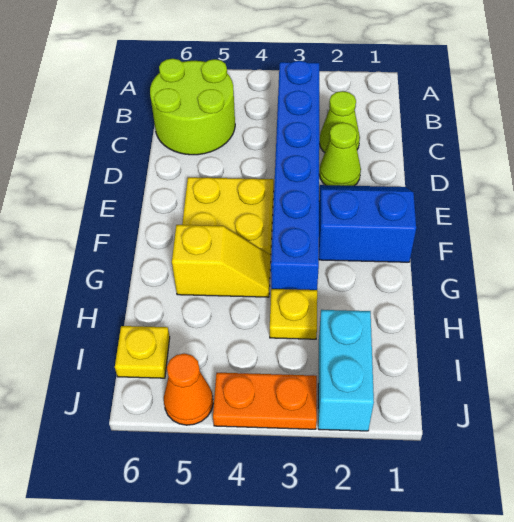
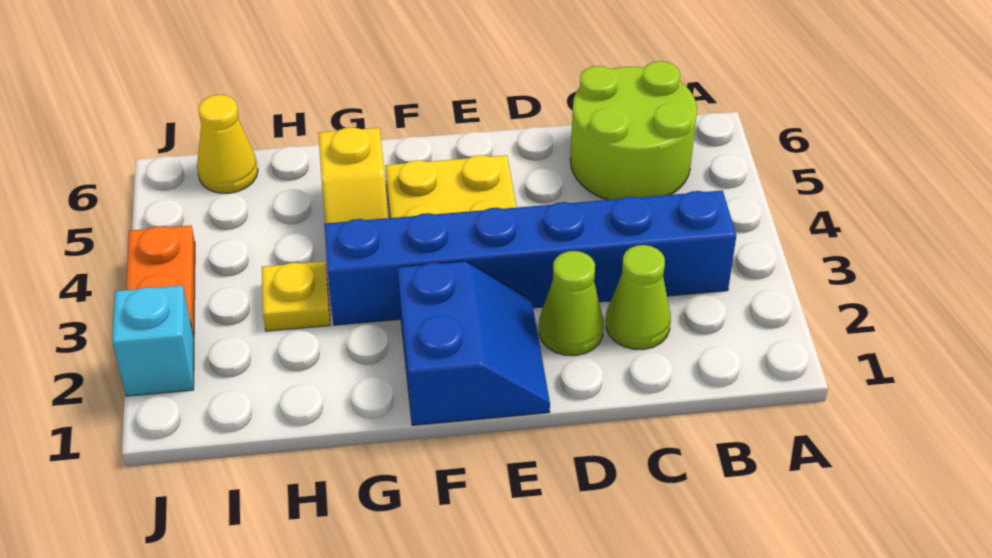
cyan 1x2 brick [318,310,374,431] -> cyan 1x1 brick [112,285,194,396]
yellow 1x1 plate [115,326,170,378] -> yellow 1x1 cone [197,95,258,193]
orange 1x1 cone [164,353,213,425] -> none

